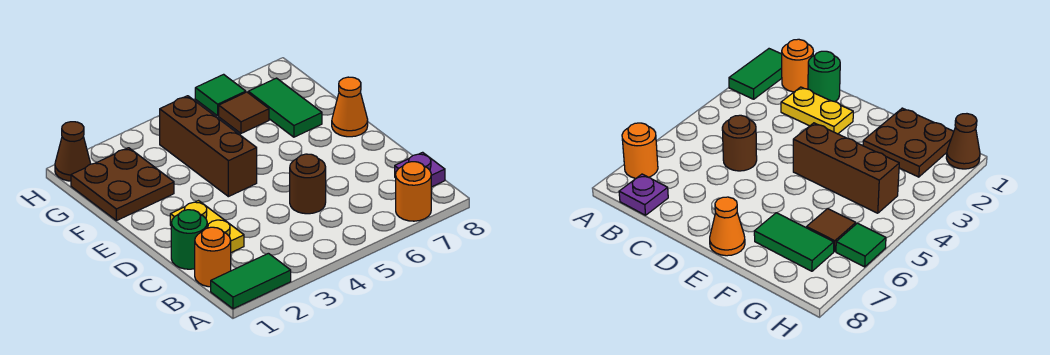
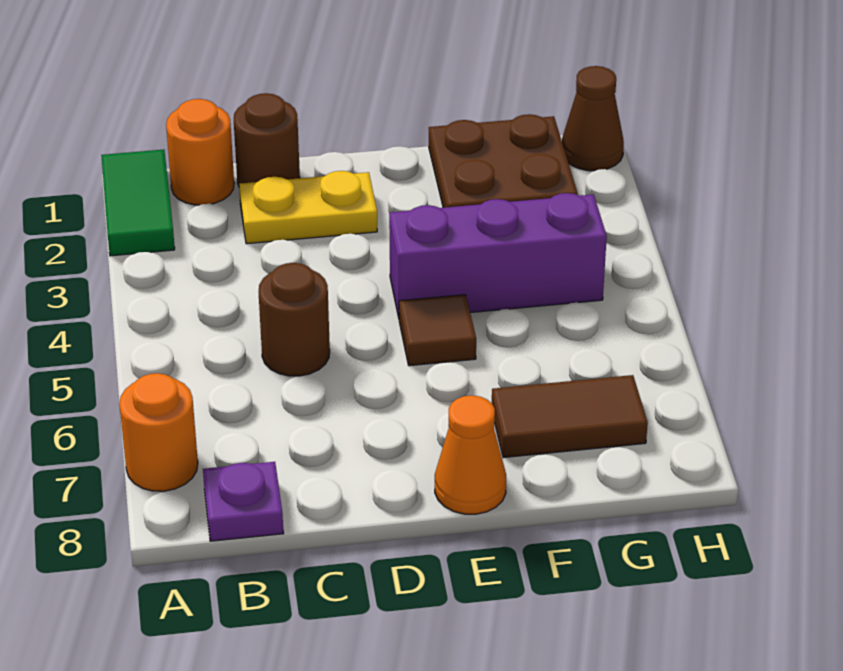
green 1x1 round brick [171,210,207,269] -> brown 1x1 round brick [234,93,300,186]
brown 1x3 brick [160,96,257,197] -> purple 1x3 brick [389,193,607,317]
green 1x2 tile [248,78,322,137] -> brown 1x2 tile [492,375,648,458]
brown 1x1 tile [219,92,269,133] -> brown 1x1 tile moved to [399,295,476,366]
green 1x1 tile [195,74,246,116] -> none

